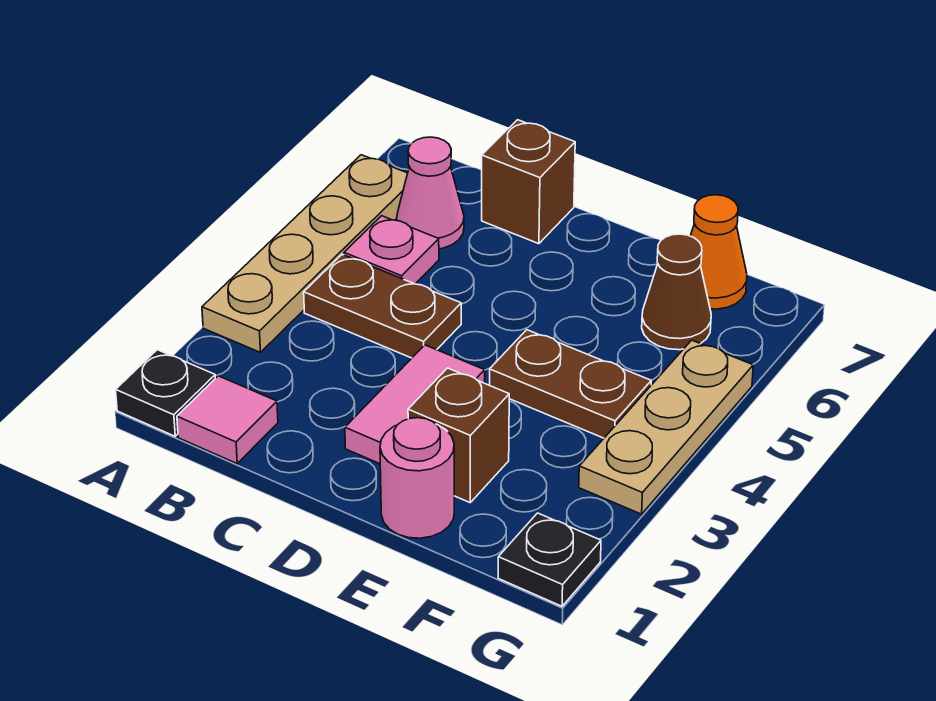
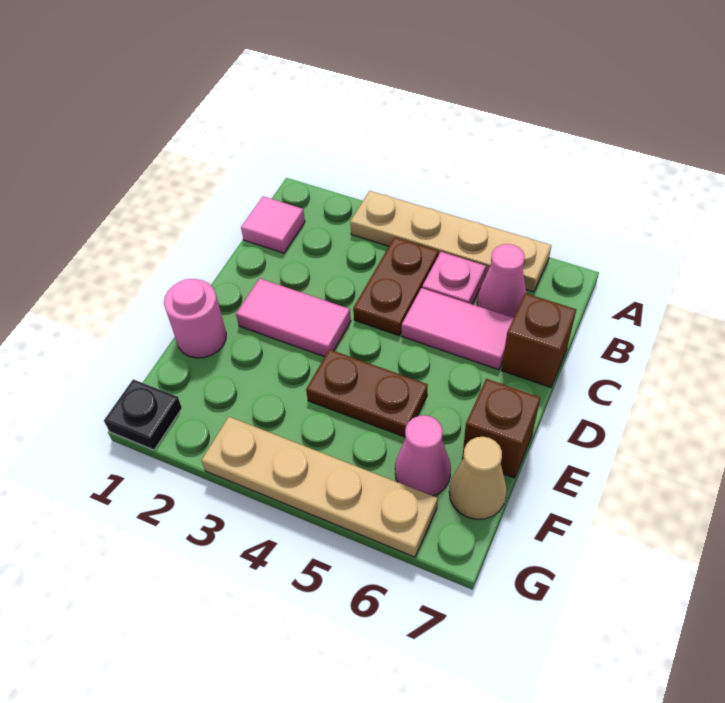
black 1x1 plate [116,350,215,436] -> none
none -> pink 1x2 tile [402,288,513,370]
brown 1x1 brick [408,368,509,503] -> brown 1x1 brick moved to [462,379,540,478]
brown 1x2 plate [490,330,651,438] -> brown 1x2 plate turned to [306,349,428,437]
brown 1x1 cone [642,234,711,350] -> pink 1x1 cone [395,415,451,496]
orange 1x1 cone [691,195,747,309] -> tan 1x1 cone [449,437,507,519]
tan 1x3 plate [579,340,753,514] -> tan 1x4 plate [201,417,438,557]

